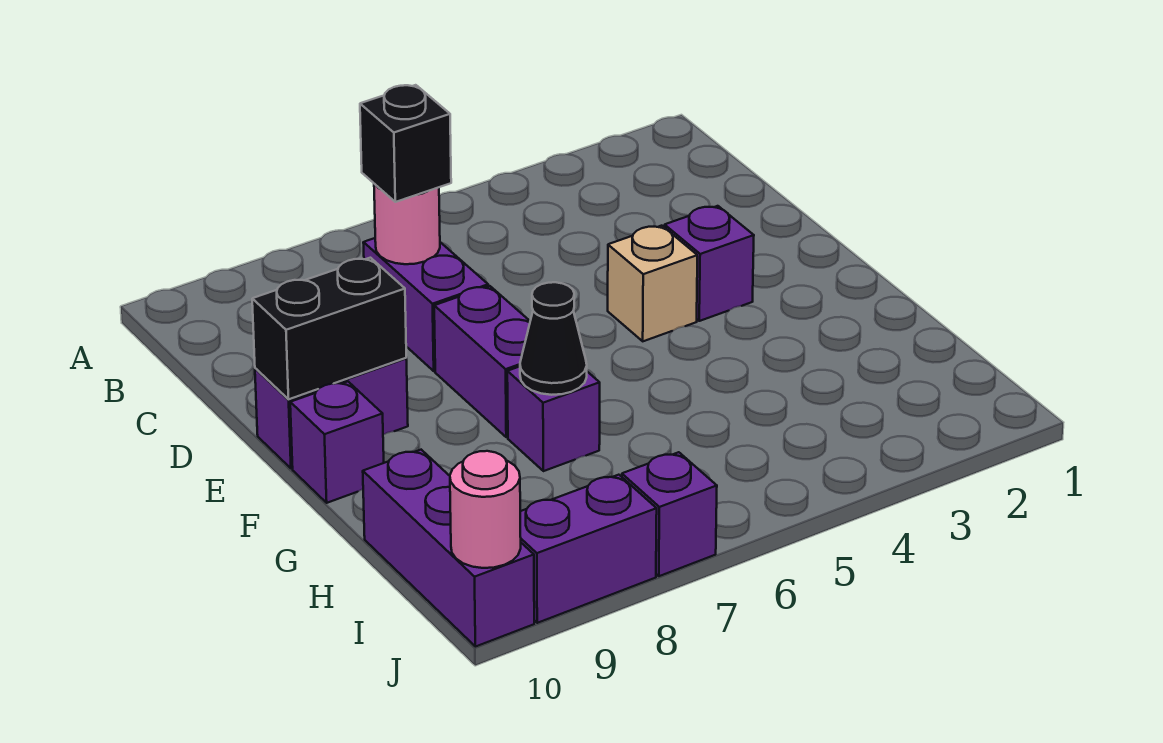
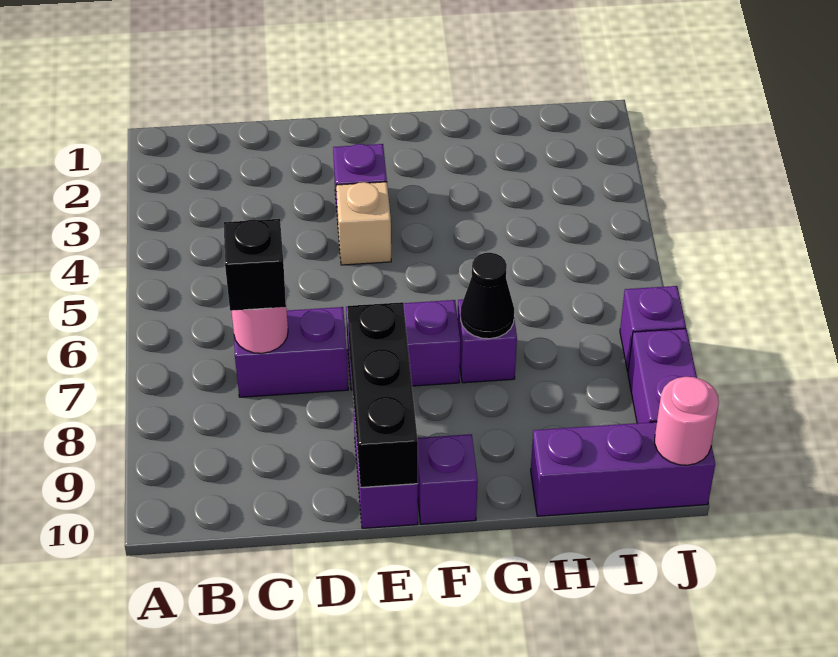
black 1x2 brick [252,258,406,399] -> black 1x3 brick [348,302,418,487]

